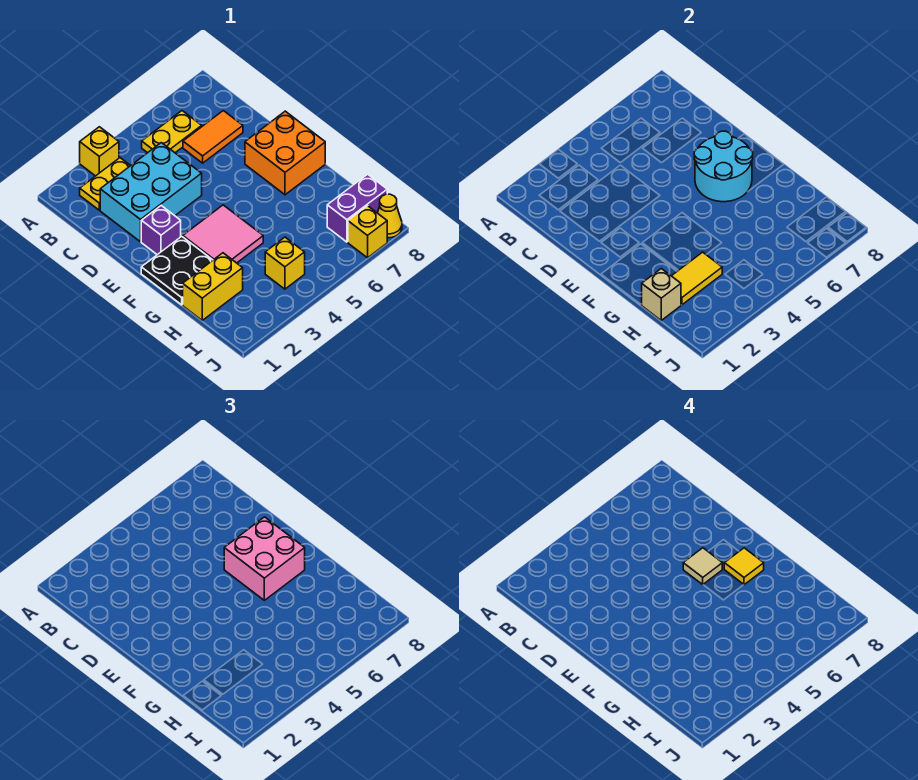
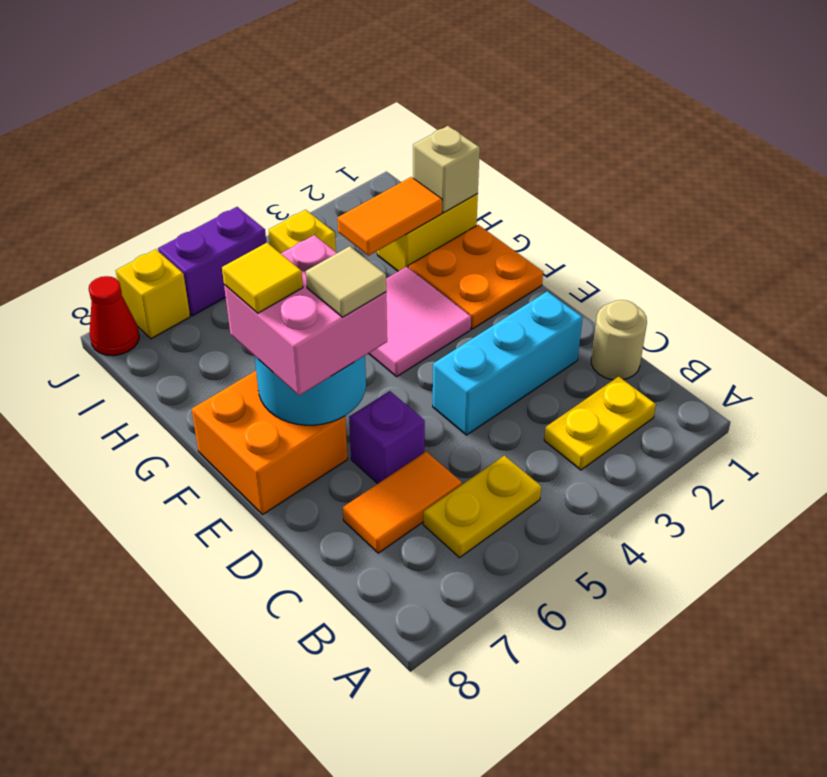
yellow 1x1 brick [80,127,119,176] -> none
none -> tan 1x1 round brick [591,300,647,380]
cyan 2x3 brick [100,143,202,242] -> cyan 1x3 brick [433,291,583,435]
purple 1x1 brick [141,206,181,255] -> purple 1x1 brick moved to [349,391,425,484]
black 2x2 plate [141,236,213,305] -> orange 2x2 plate [408,225,543,329]
yellow 1x2 tile [672,252,722,305] -> orange 1x2 tile [338,177,442,256]
purple 1x2 brick [327,174,387,242] -> purple 1x2 brick moved to [158,207,266,316]
yellow 1x1 cone [378,194,402,238] -> red 1x1 cone [89,276,139,356]

